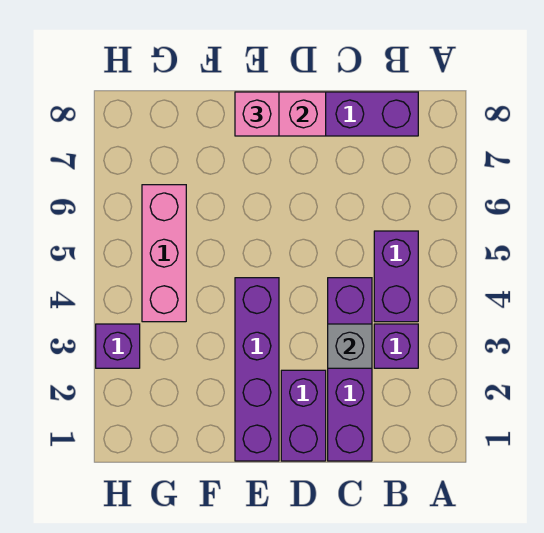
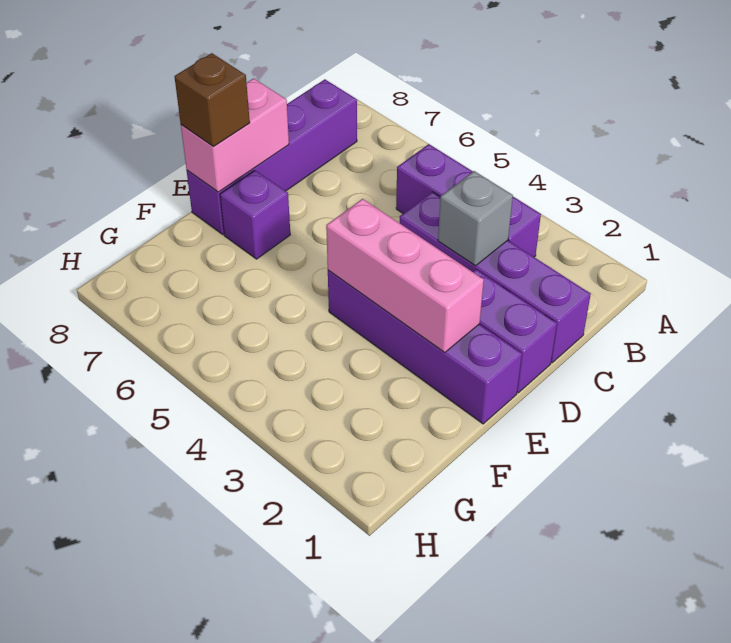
pink 1x1 brick [235,92,279,136] -> brown 1x1 brick [174,53,250,147]
pink 1x3 brick [142,185,186,322] -> pink 1x3 brick moved to [326,199,484,352]
purple 1x1 brick [96,324,140,368] -> purple 1x1 brick moved to [220,170,290,259]

